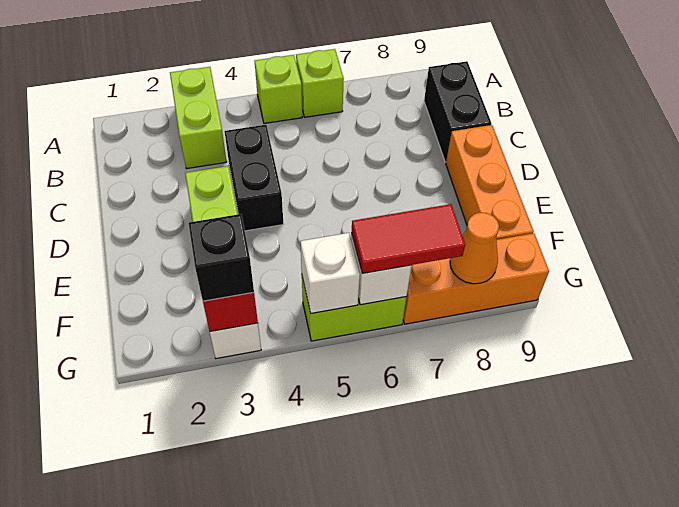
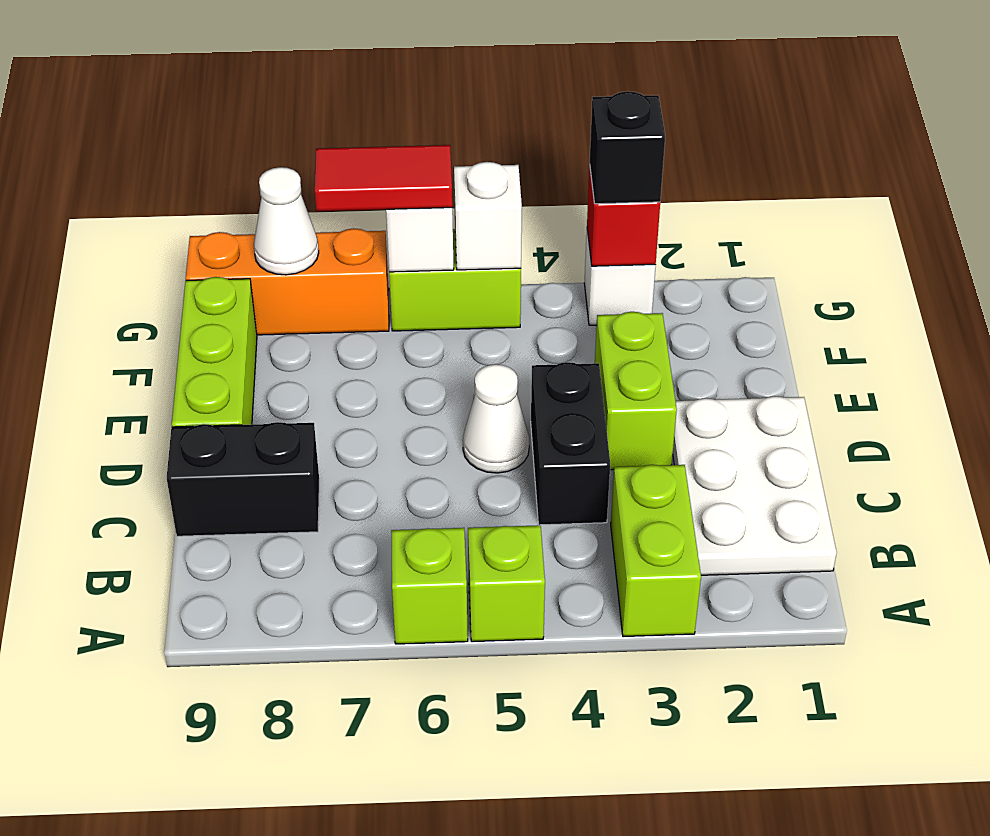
none -> white 2x3 plate [673,396,837,575]
black 1x2 brick [424,61,491,162] -> black 1x2 brick turned to [167,422,319,536]
none -> white 1x1 cone [463,364,529,473]
orange 1x3 brick [446,125,534,240] -> lime 1x3 brick [172,277,257,427]
orange 1x1 cone [450,213,499,284] -> white 1x1 cone [254,167,319,275]

